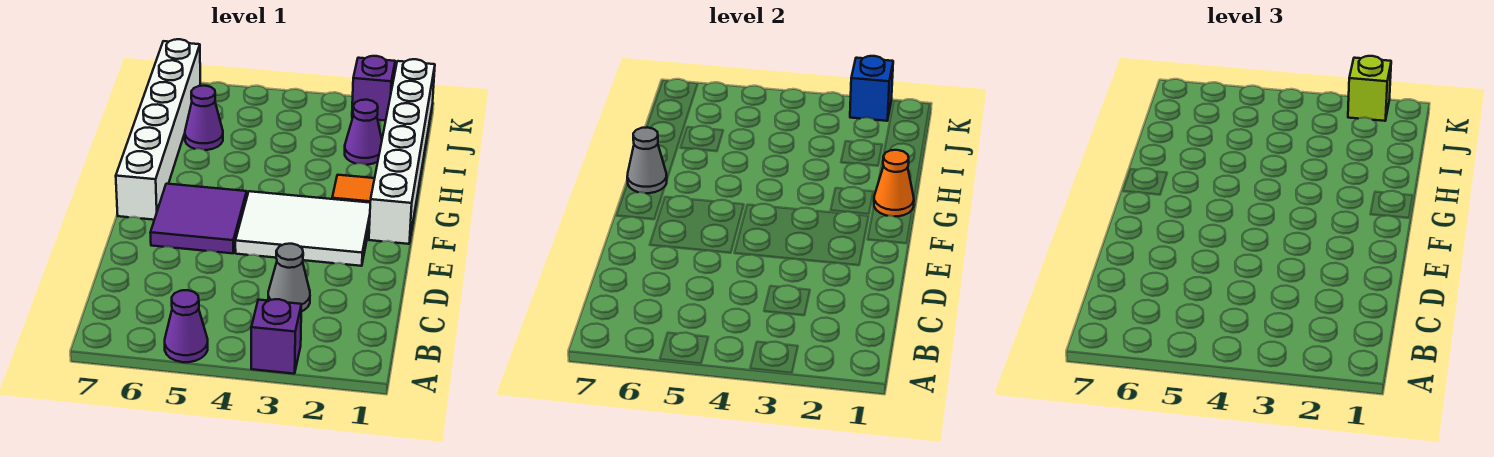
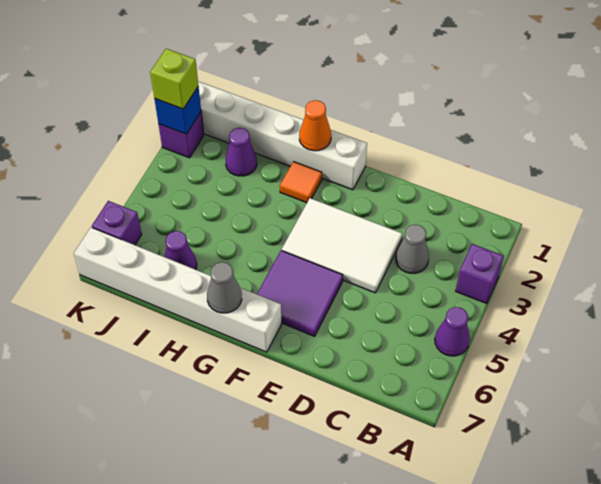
white 2x3 tile [235,191,370,266] -> white 2x3 tile turned to [282,198,402,293]
none -> purple 1x1 brick [92,201,142,245]

